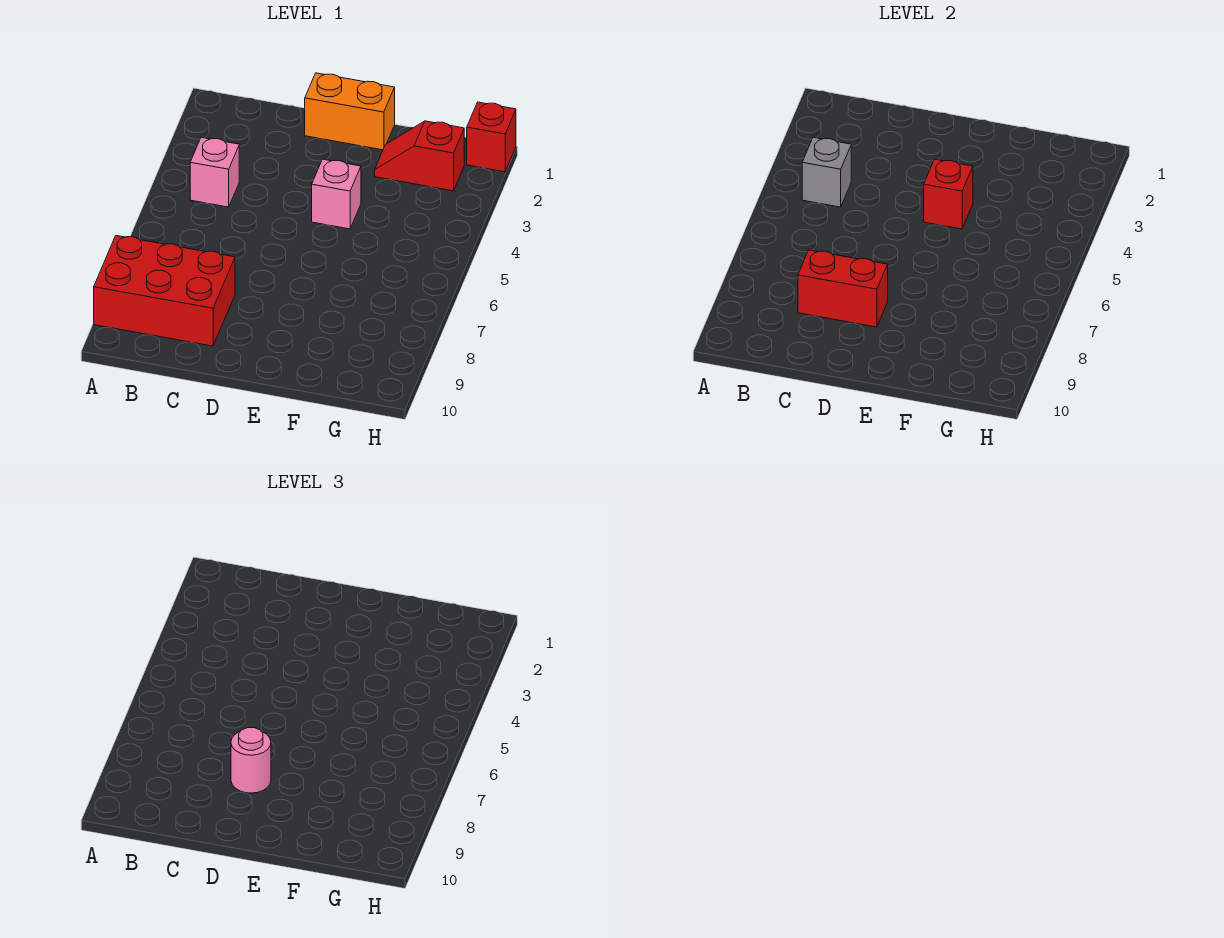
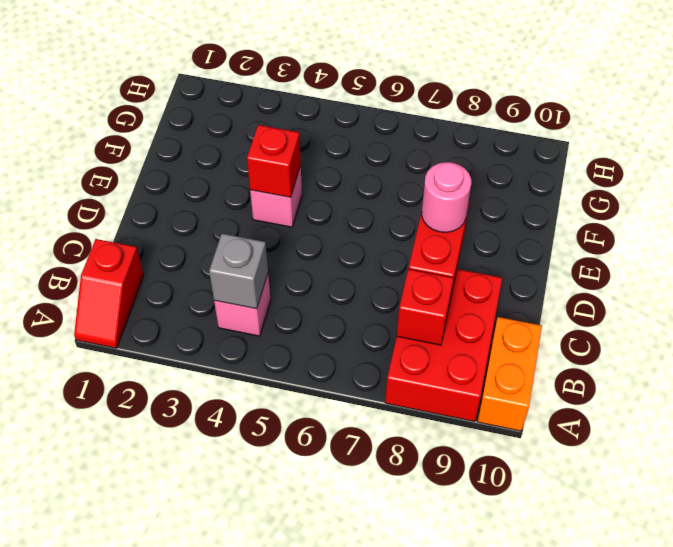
orange 1x2 brick [305,73,395,150] -> orange 1x2 brick moved to [477,317,542,431]
red 1x2 slope [375,121,464,191] -> red 1x2 slope moved to [74,239,144,348]
red 1x1 brick [467,102,516,172] -> red 1x1 brick moved to [397,269,453,345]

